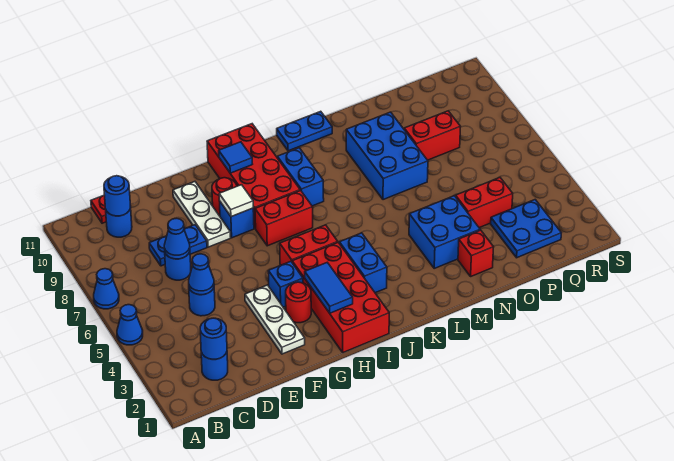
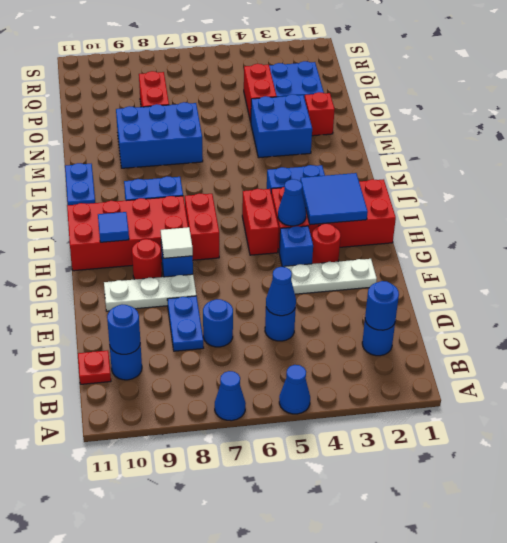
blue 1x1 cone [164,218,190,259] -> blue 1x1 cone moved to [278,179,306,226]
blue 1x2 tile [305,263,353,313] -> blue 2x2 tile [300,173,368,225]

